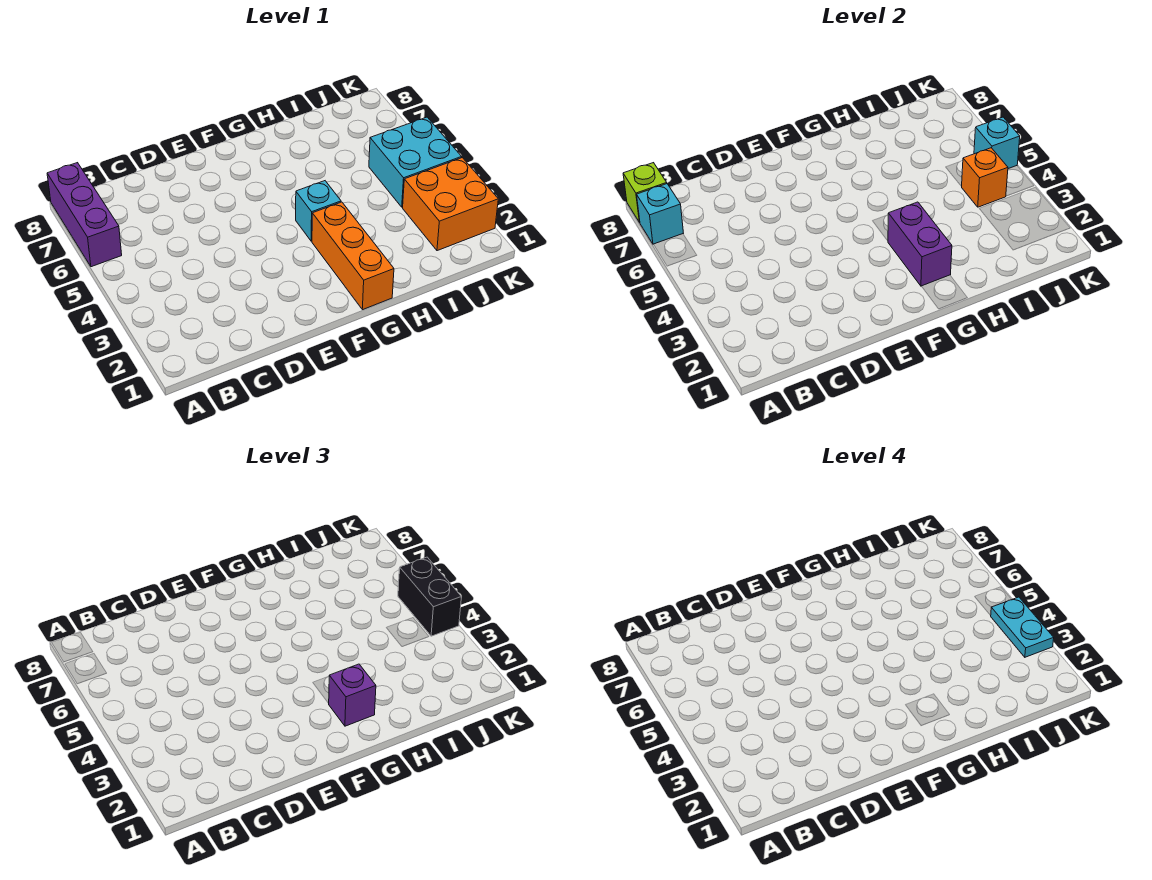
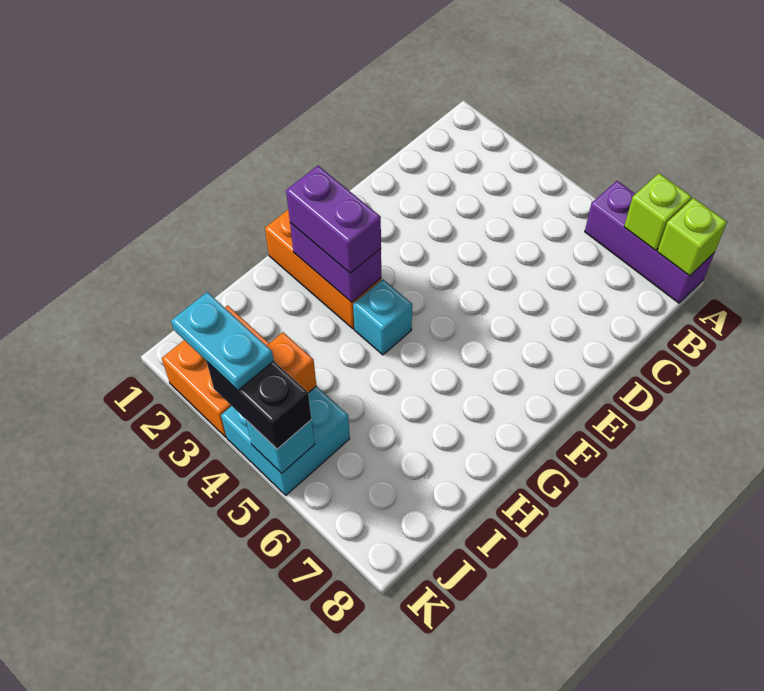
cyan 1x1 brick [637,184,684,244] -> lime 1x1 brick [624,173,692,250]
purple 1x1 brick [329,664,376,726] -> purple 1x2 brick [286,166,381,273]

